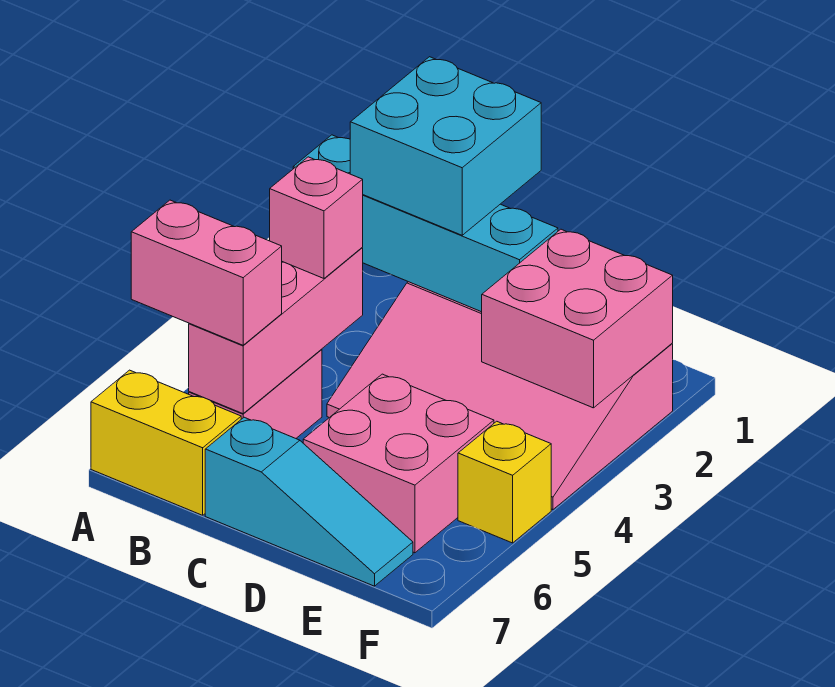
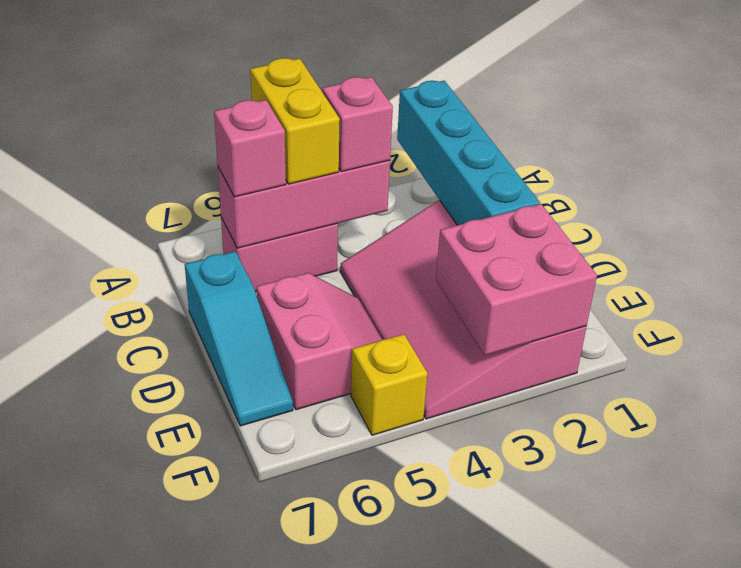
pink 1x2 brick [131,200,282,345] -> pink 1x1 brick [214,100,286,197]
yellow 1x2 brick [91,370,241,515] -> yellow 1x2 brick moved to [250,58,340,184]
cyan 2x2 brick [350,57,541,235] -> none
pink 2x2 brick [303,374,494,553] -> pink 2x2 slope [256,273,382,410]

